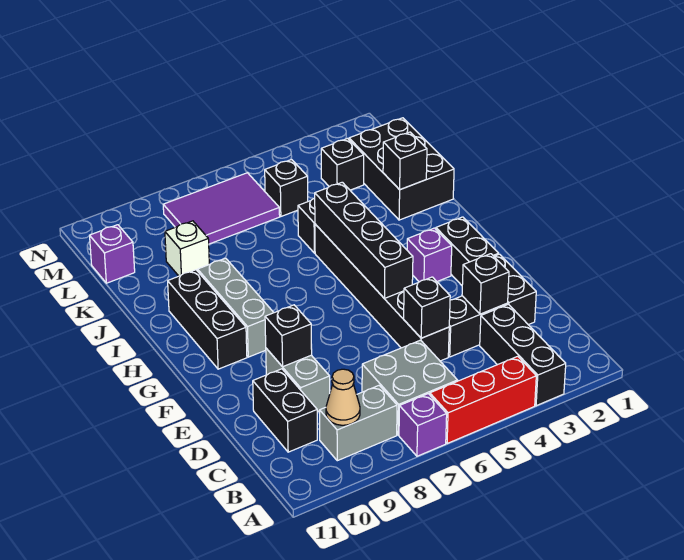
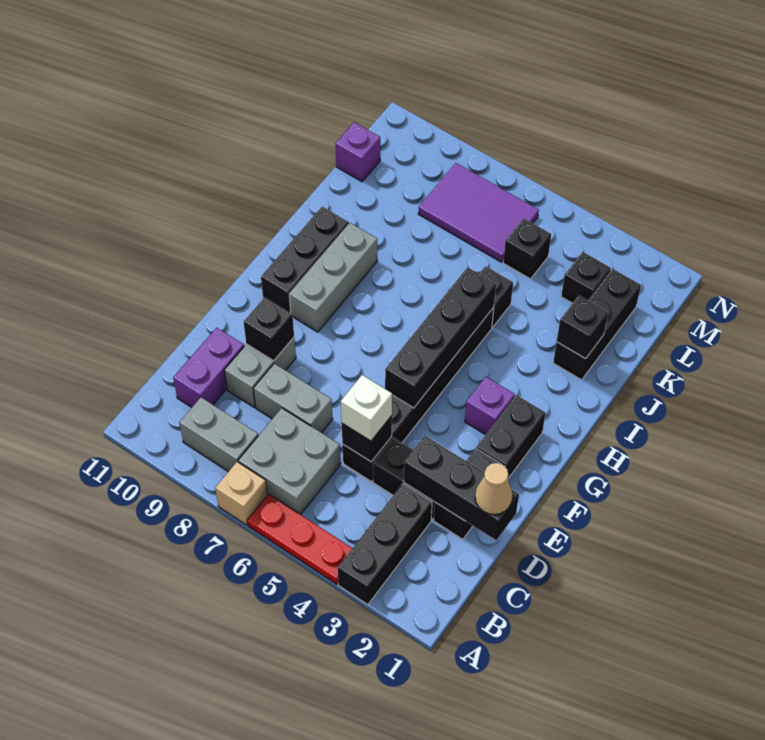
red 1x3 brick [430,356,536,444] -> red 1x3 plate [247,494,352,584]
purple 1x1 brick [399,394,447,456] -> tan 1x1 brick [215,462,267,525]
tan 1x1 cone [326,369,360,425] -> tan 1x1 cone moved to [475,463,512,514]
black 1x2 brick [253,369,317,452] -> purple 1x2 brick [173,328,244,407]
black 1x1 brick [462,254,509,314] -> black 1x3 brick [404,436,519,540]
none -> grey 1x2 brick [253,363,333,433]
black 2x3 brick [349,118,454,220] -> black 1x3 brick [553,269,641,380]
white 1x1 brick [165,221,209,276] -> white 1x1 brick moved to [341,375,392,441]

